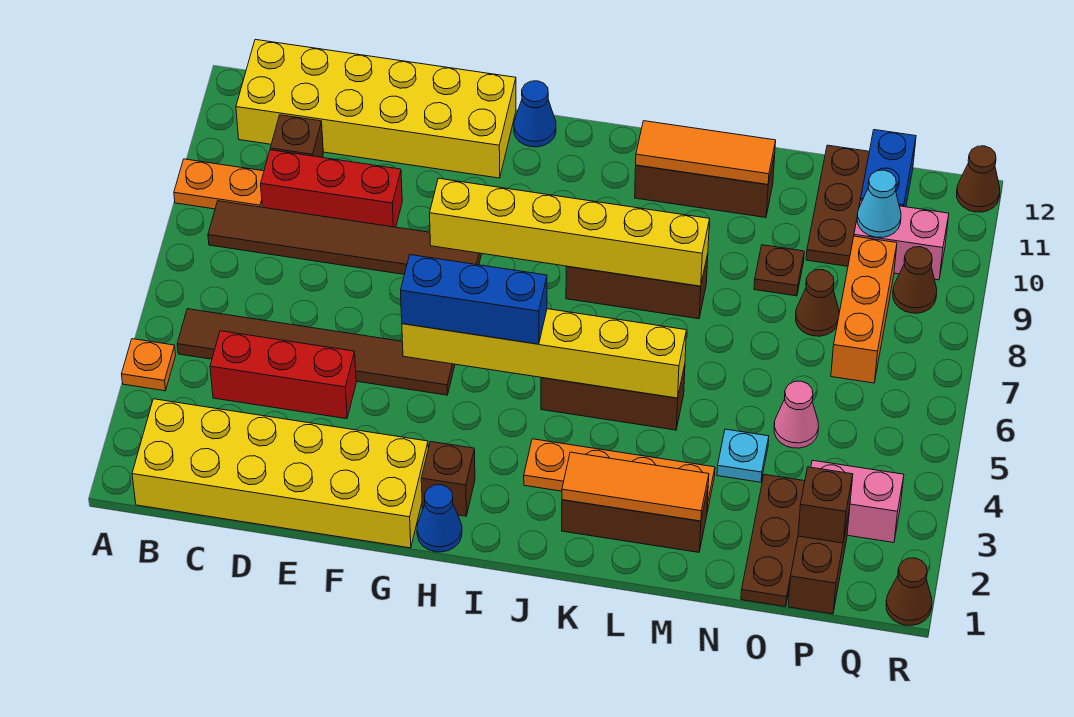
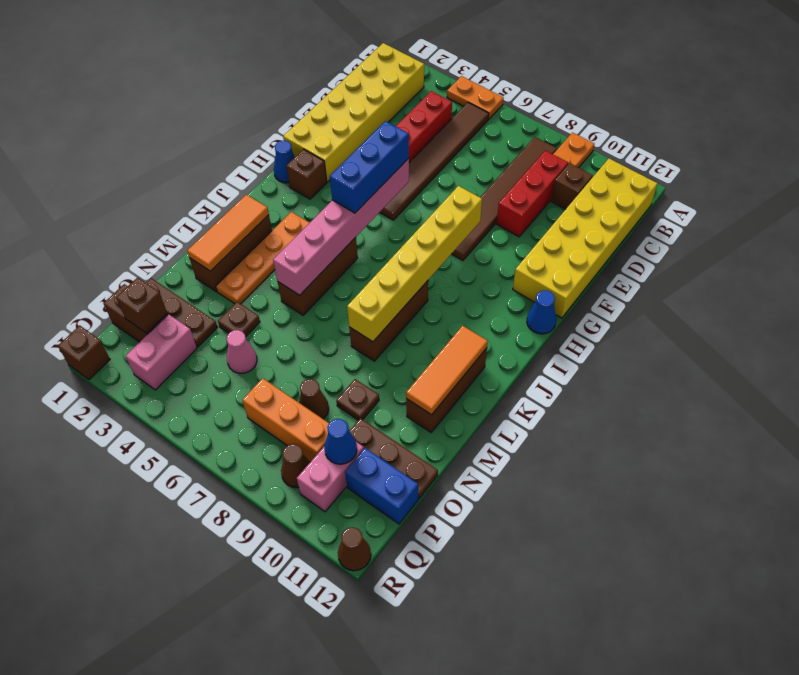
orange 1x1 plate [122,339,176,391] -> orange 1x2 plate [447,76,504,119]
yellow 1x6 brick [402,309,686,398] -> pink 1x6 brick [273,158,409,295]
cyan 1x1 plate [717,429,769,482] -> brown 1x1 plate [218,302,260,336]
cyan 1x1 cone [857,170,901,237] -> blue 1x1 cone [324,419,357,464]
brown 1x1 cone [886,558,932,626] -> brown 1x1 brick [58,325,110,380]

